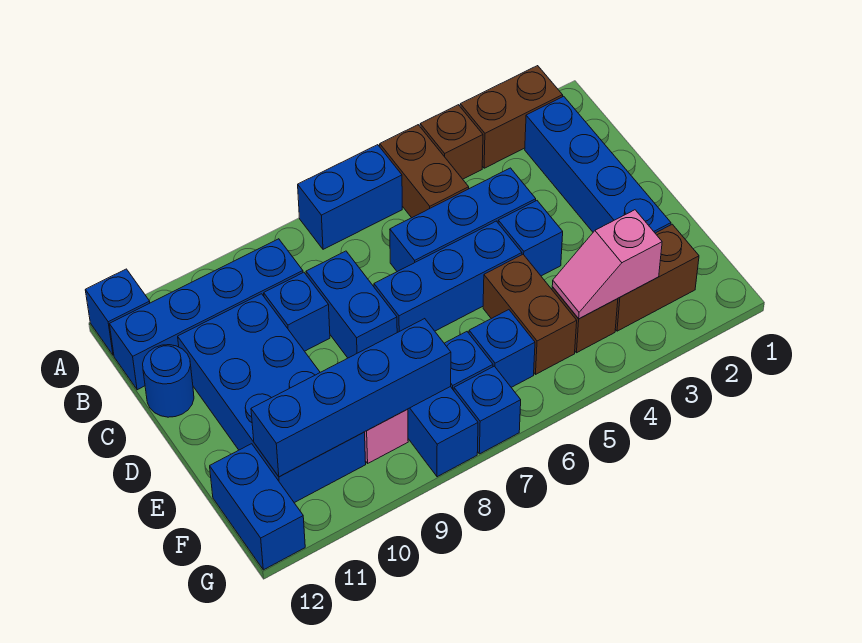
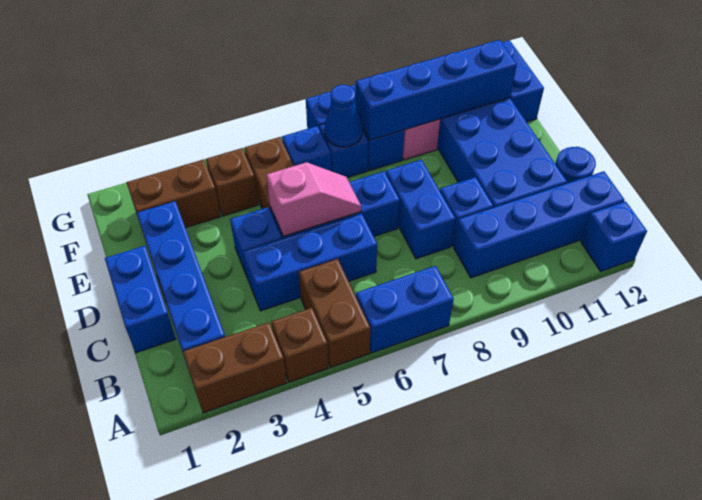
none -> blue 1x2 brick [105,246,176,353]
pink 1x2 slope [552,210,662,319] -> pink 1x2 slope moved to [266,162,361,236]
none -> blue 1x1 cone [324,85,362,147]

